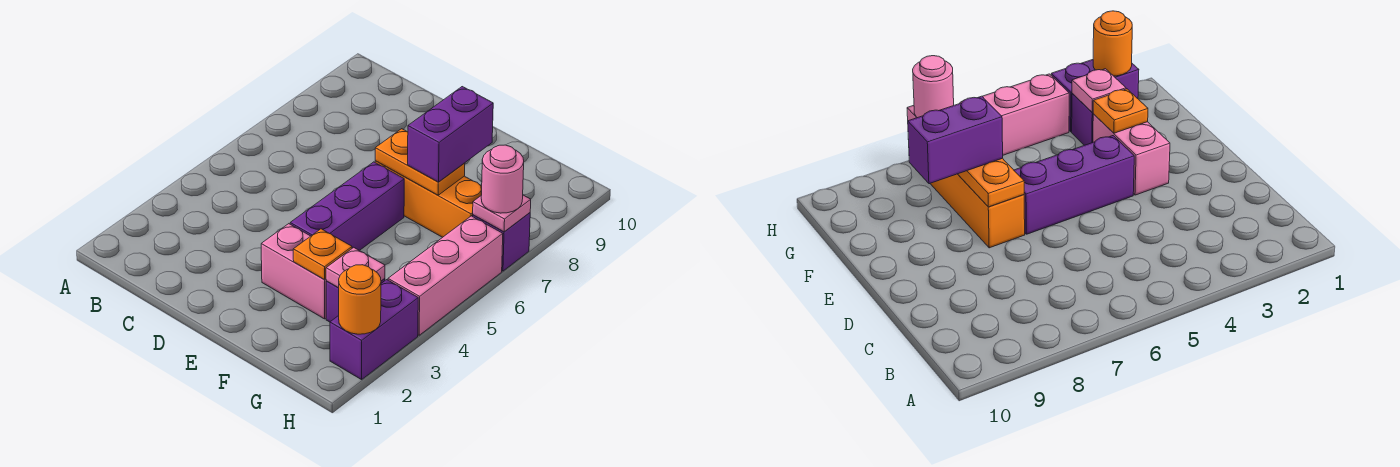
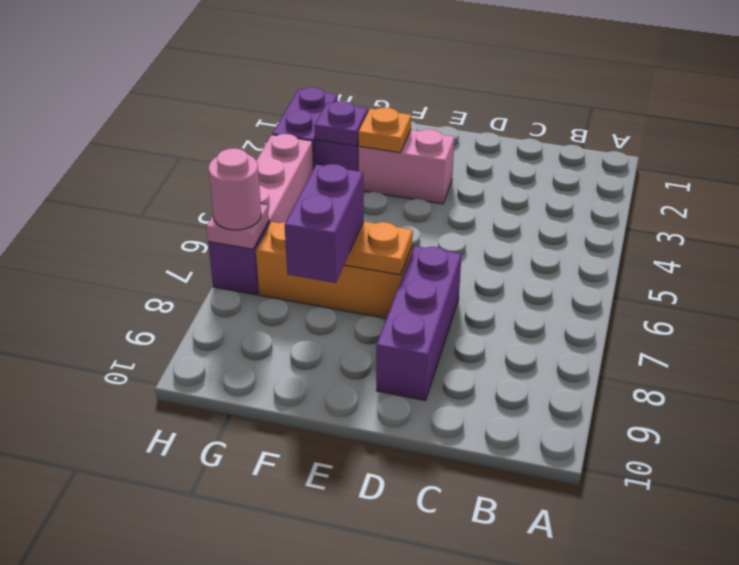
purple 1x3 brick [290,162,404,251] -> purple 1x3 brick moved to [376,246,462,400]
pink 1x1 plate [326,247,385,288] -> purple 1x1 plate [315,101,368,146]
orange 1x1 round brick [339,265,381,334] -> none

